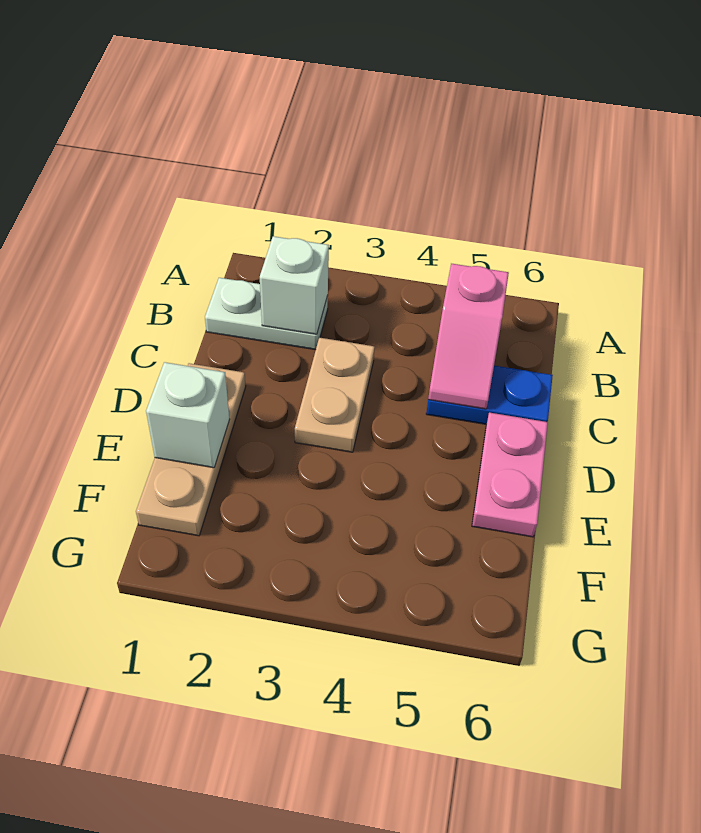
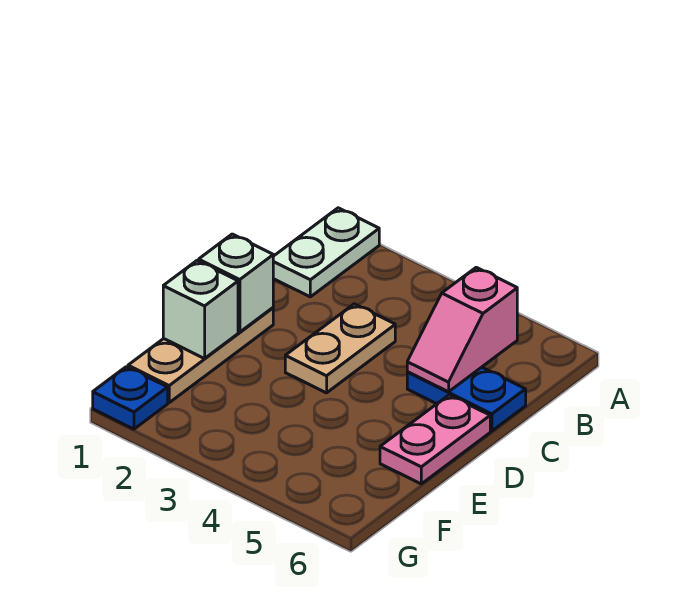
white 1x2 plate [205,278,328,350] -> white 1x2 plate turned to [273,208,379,297]
white 1x1 brick [260,236,329,334] -> white 1x1 brick moved to [199,234,273,332]
none -> blue 1x1 plate [93,367,168,429]

